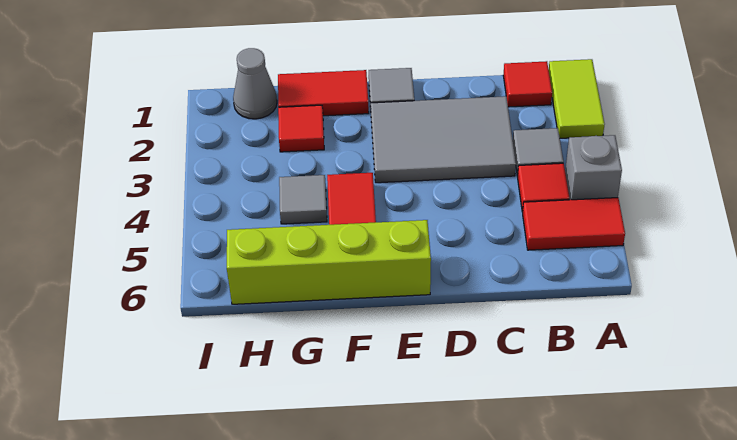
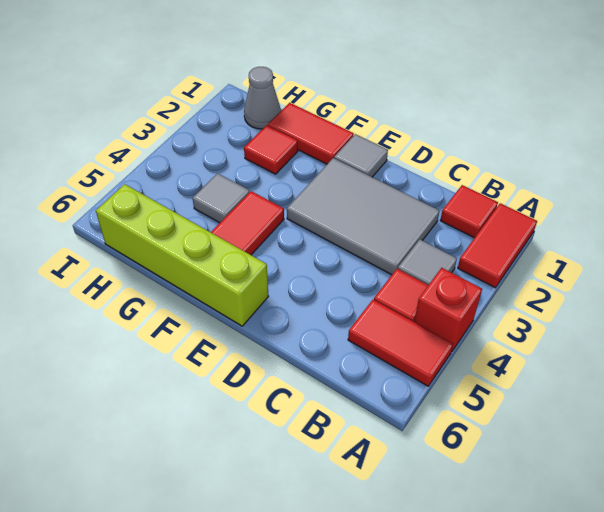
lime 1x2 tile [549,59,604,138] -> red 1x2 tile [458,203,537,288]
grey 1x1 brick [565,135,622,200] -> red 1x1 brick [414,268,482,352]

